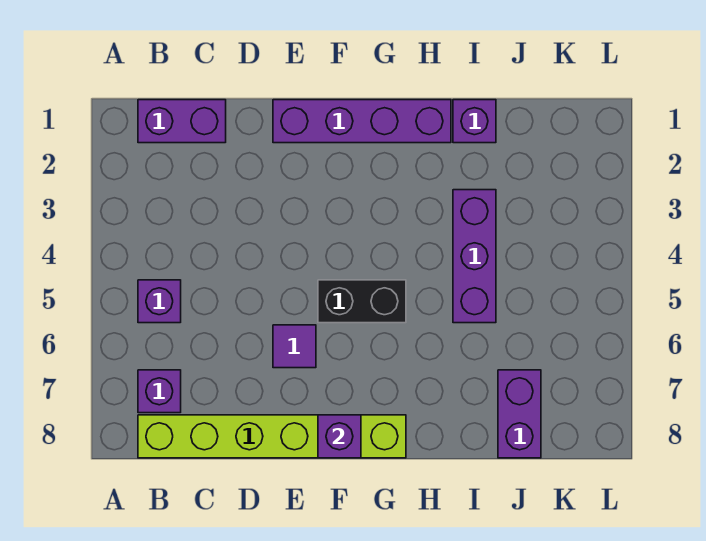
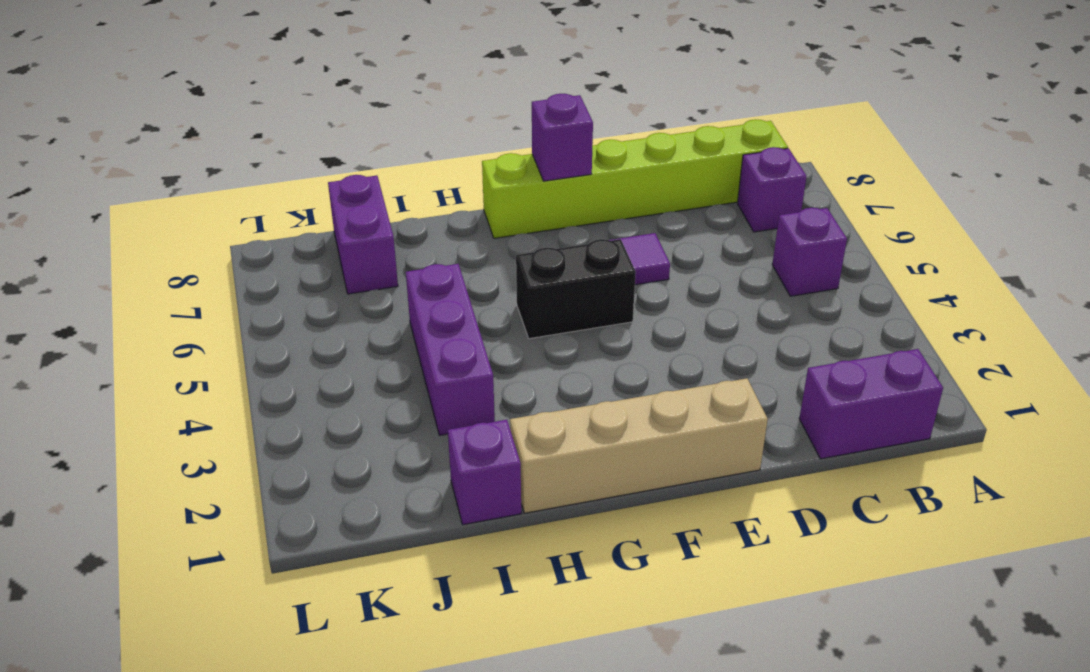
purple 1x4 brick [273,100,451,143] -> tan 1x4 brick [510,378,768,513]

